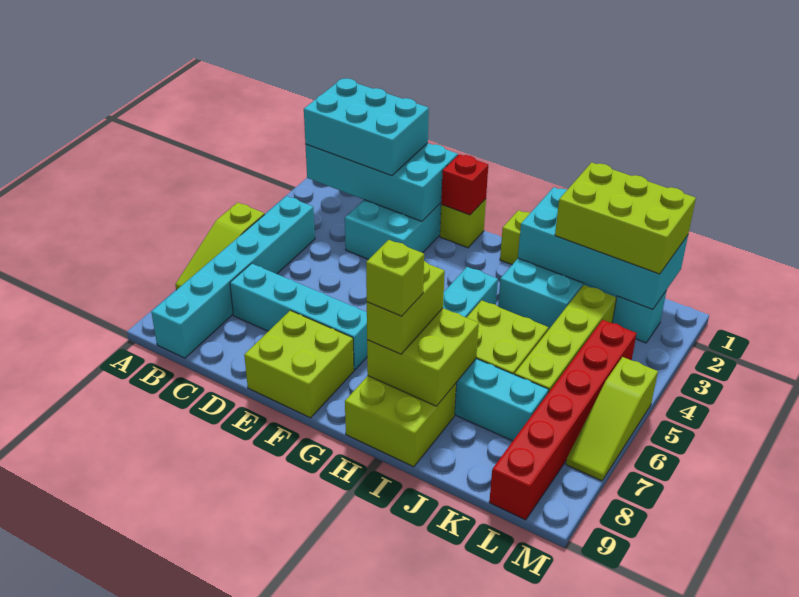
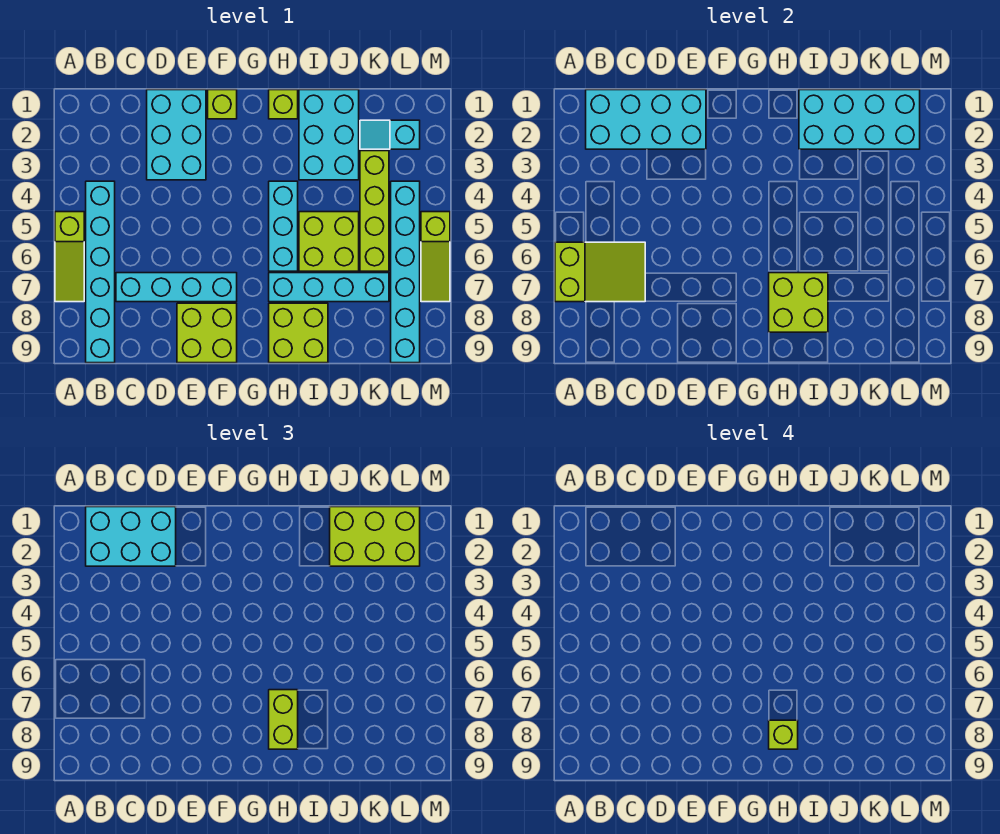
none -> lime 2x3 slope [555,242,645,302]
red 1x1 brick [441,154,488,215] -> none
red 1x6 brick [489,320,637,520] -> cyan 1x6 brick [391,181,420,363]

